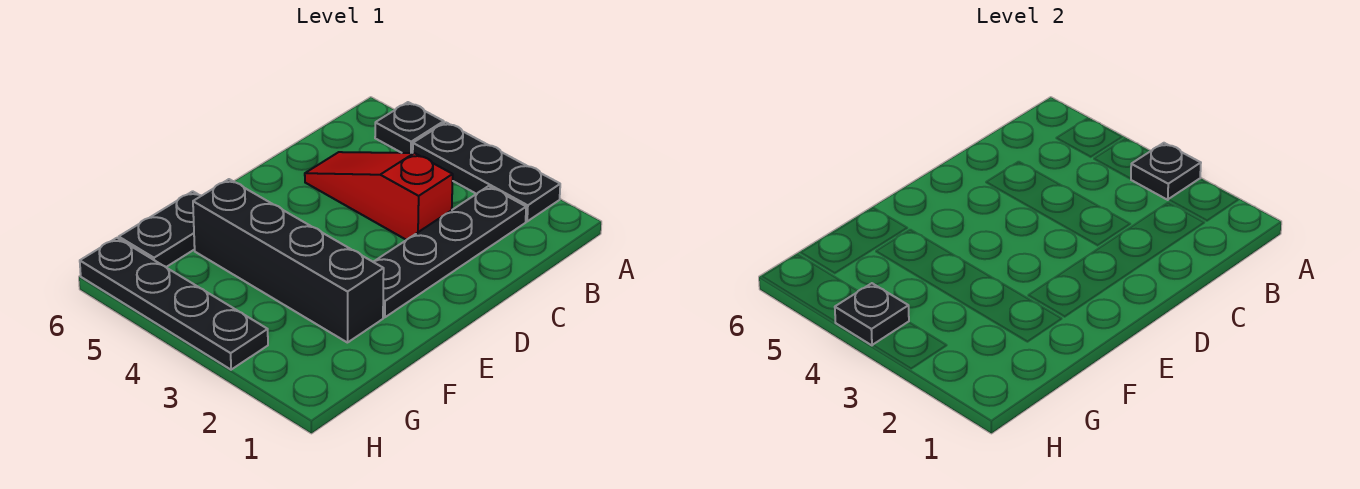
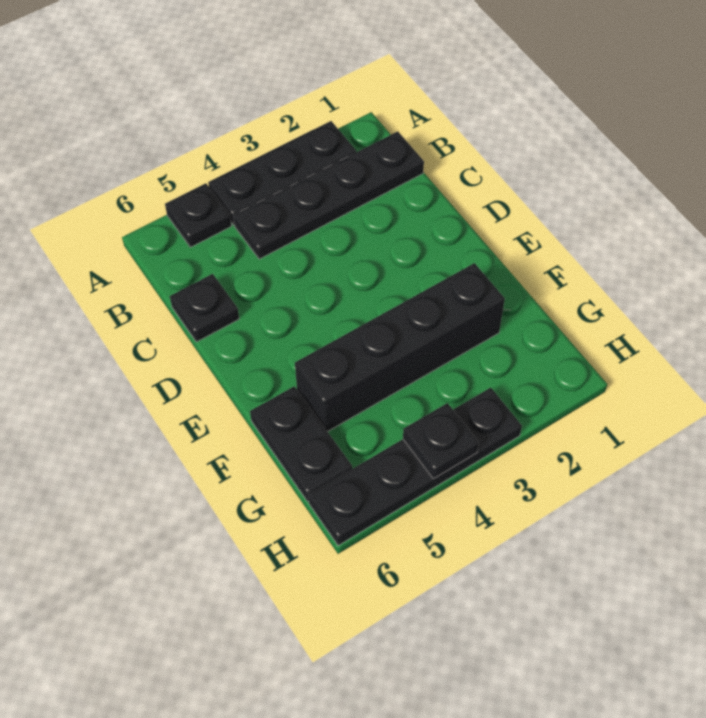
black 1x1 plate [1131,143,1201,200] -> black 1x1 plate moved to [170,274,239,342]
black 1x4 plate [374,186,526,317] -> black 1x4 plate turned to [233,131,424,259]
red 1x3 slope [305,152,453,240] -> none

